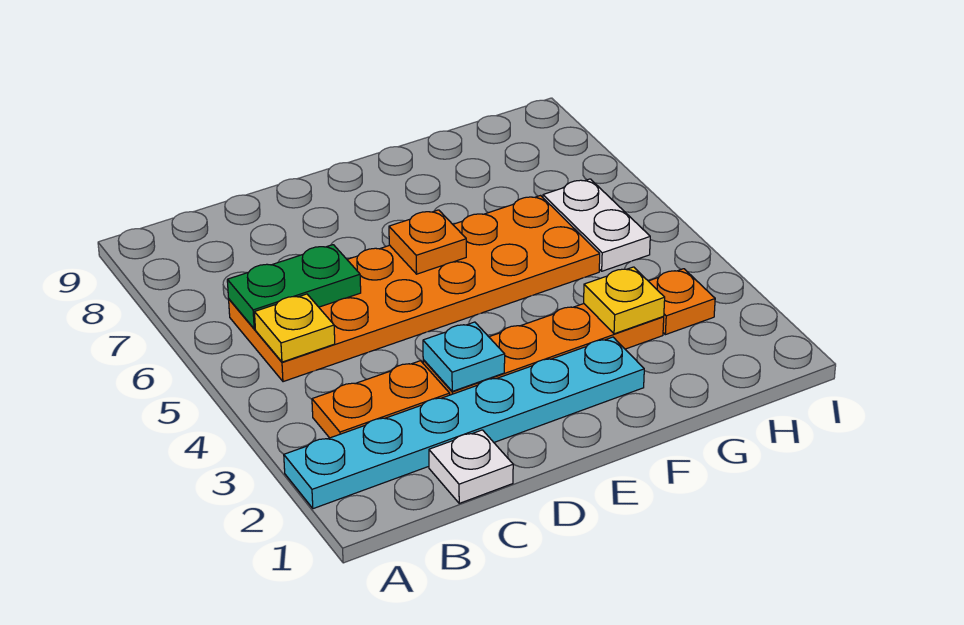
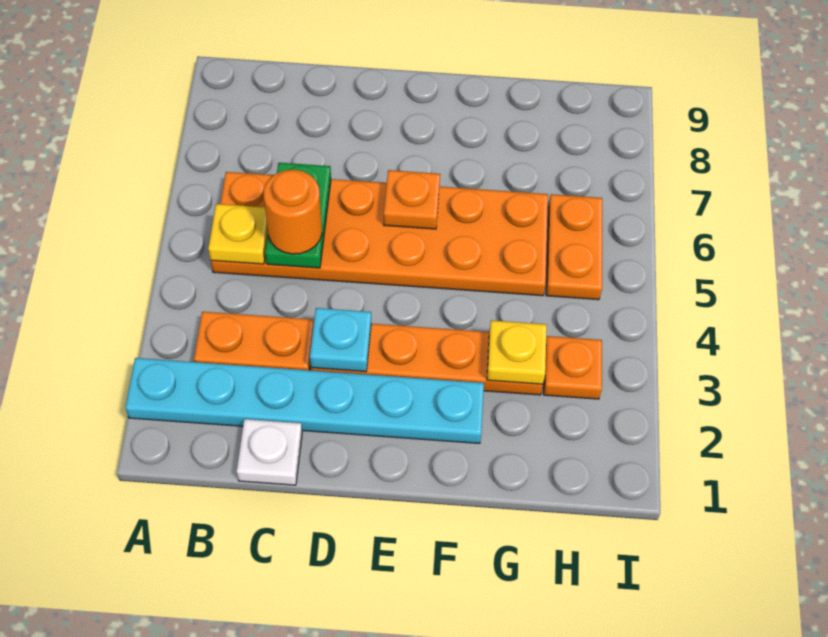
green 1x2 plate [227,245,361,329] -> green 1x2 plate turned to [265,163,331,268]
none -> orange 1x1 round brick [263,170,322,254]
white 1x2 plate [543,179,650,271] -> orange 1x2 plate [546,194,602,300]

